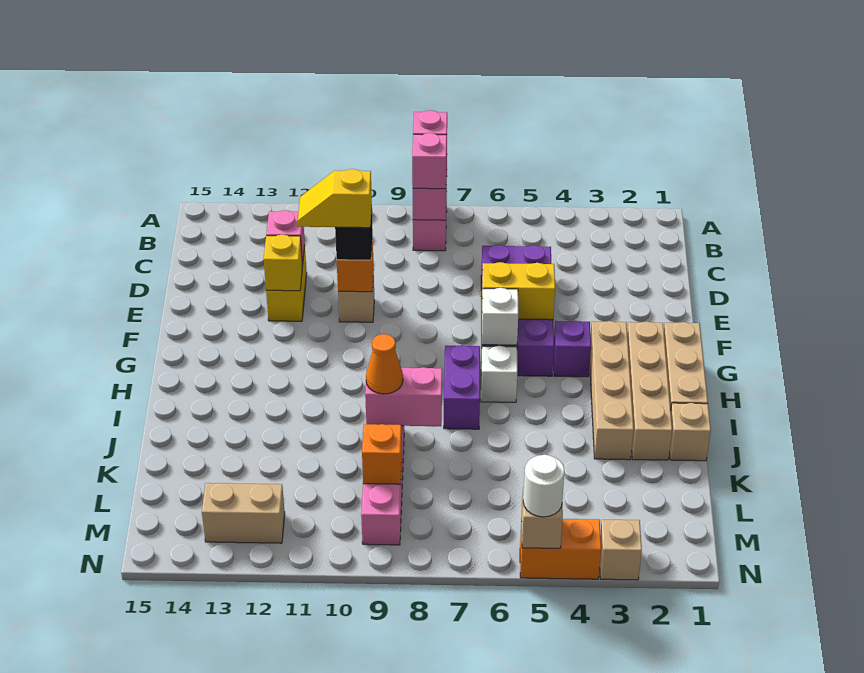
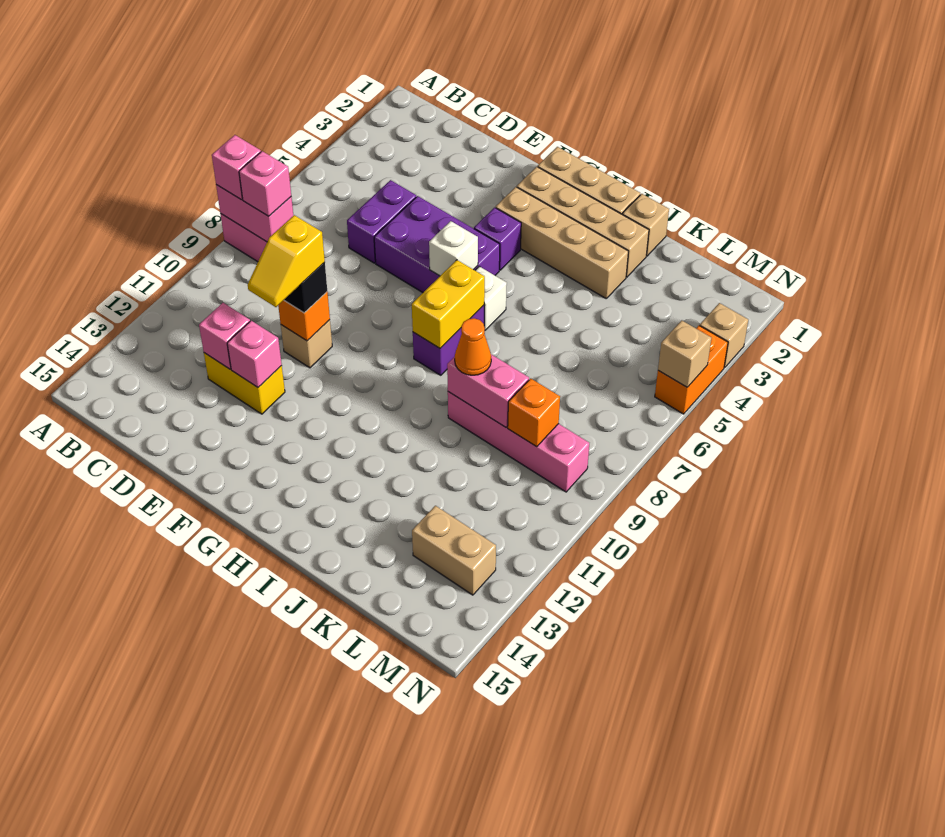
yellow 1x1 brick [264,234,302,291] -> pink 1x1 brick [227,321,282,387]
yellow 1x2 brick [482,262,555,320] -> yellow 1x2 brick moved to [412,260,485,348]
purple 1x2 brick [444,345,480,429] -> purple 1x2 brick turned to [413,305,484,375]
pink 1x2 brick [365,367,442,426] -> pink 1x2 brick turned to [447,354,529,427]
tan 1x2 brick [202,483,285,543] -> tan 1x2 brick turned to [412,506,496,595]
white 1x1 round brick [523,455,564,517] -> none

